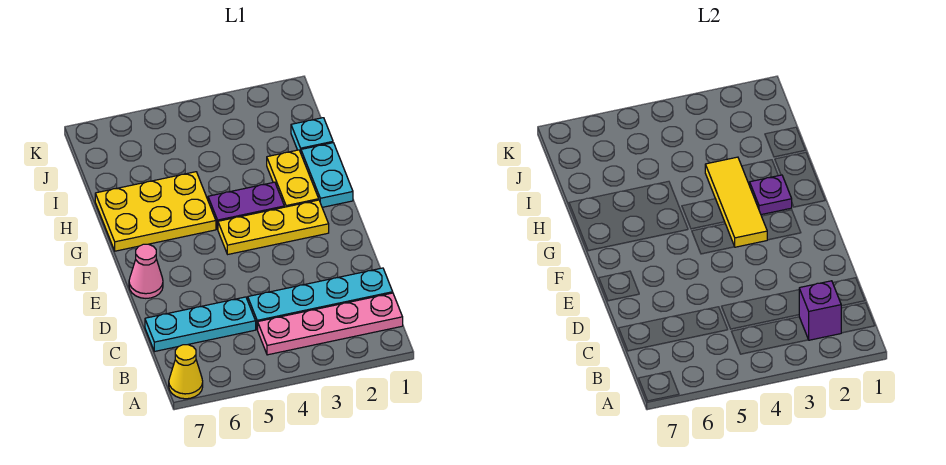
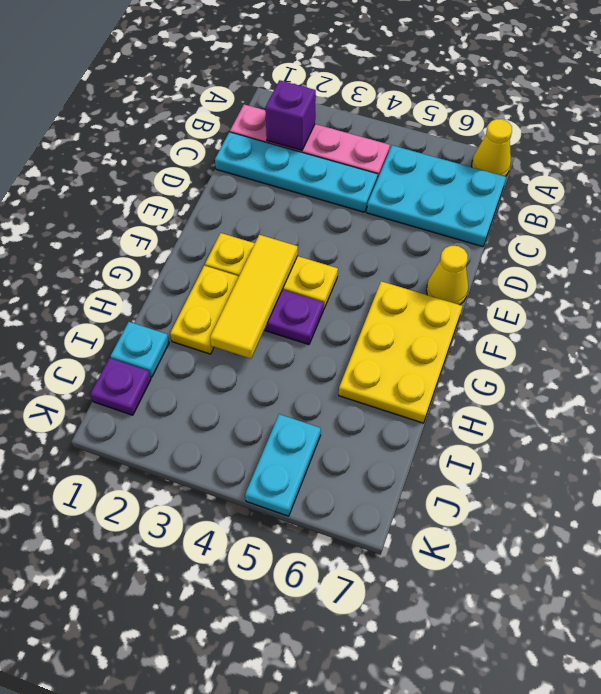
cyan 1x3 plate [145,297,256,352] -> cyan 2x3 plate [367,145,506,247]
pink 1x1 cone [129,244,163,298] -> yellow 1x1 cone [426,246,468,305]
cyan 1x2 plate [301,143,353,207] -> cyan 1x2 plate moved to [245,414,321,516]
purple 1x1 plate [750,175,792,215] -> purple 1x1 plate moved to [90,358,151,415]
yellow 2x3 plate [95,172,216,251] -> yellow 2x3 plate turned to [339,281,462,423]

